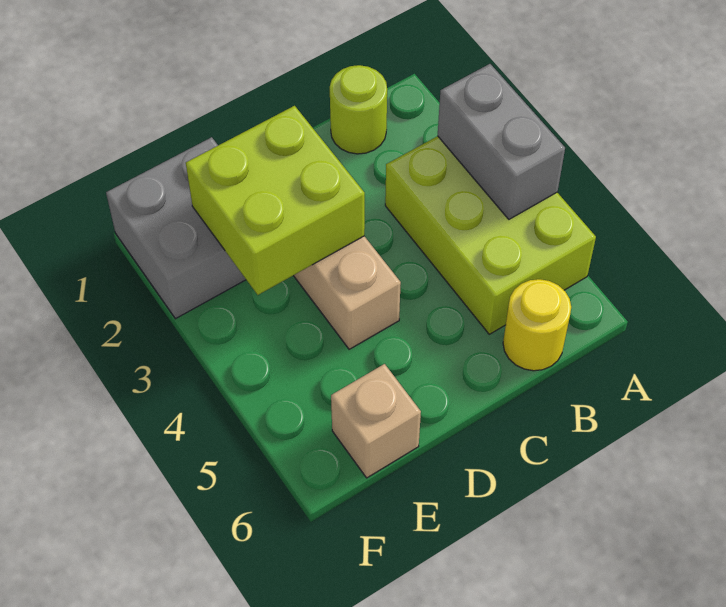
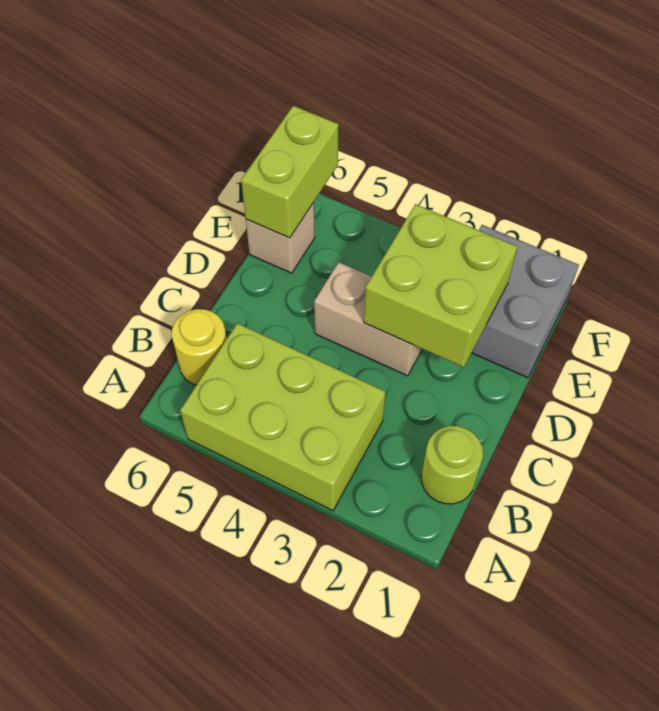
grey 1x2 brick [438,64,565,219] -> none
none -> lime 1x2 brick [241,106,338,238]

